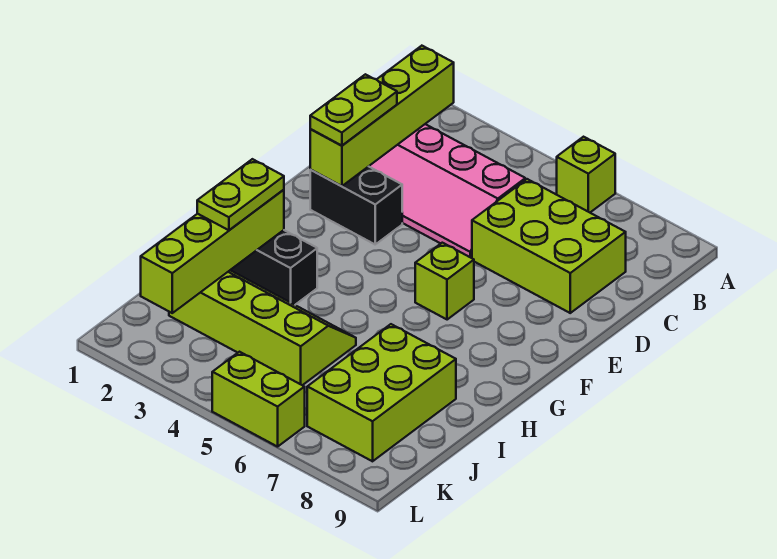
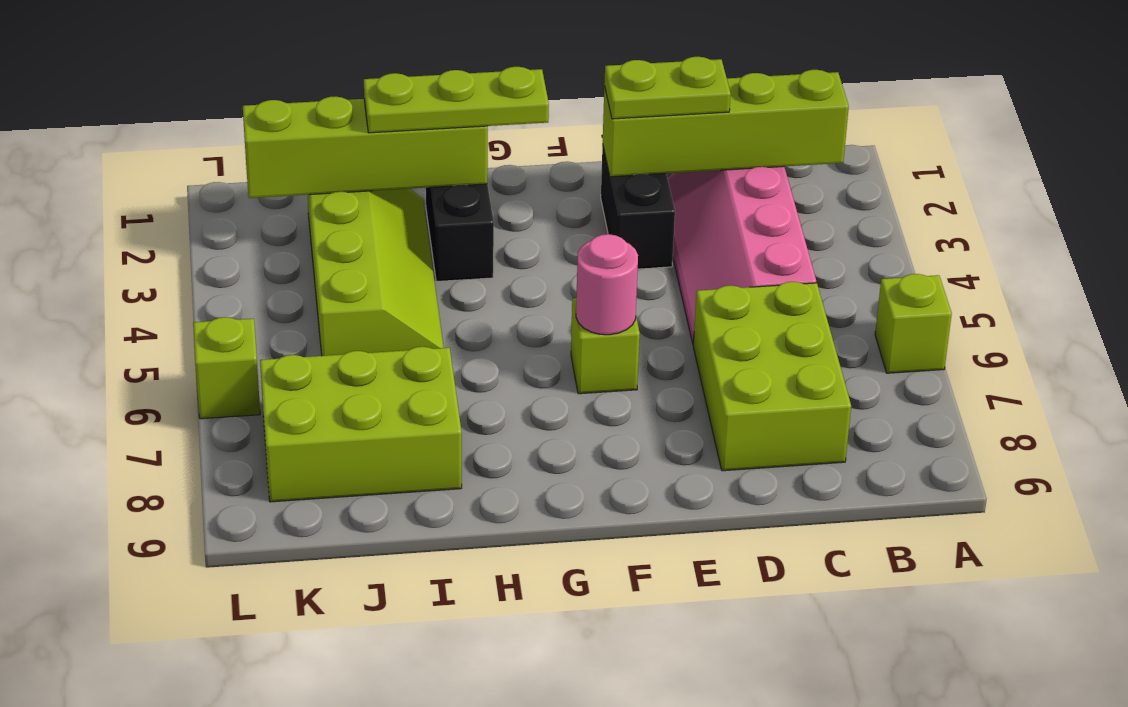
none -> pink 1x1 round brick [576,234,638,335]
lime 1x2 plate [197,159,284,230] -> lime 1x3 plate [364,67,549,133]
lime 1x2 brick [212,352,305,447] -> lime 1x1 brick [193,317,260,419]

